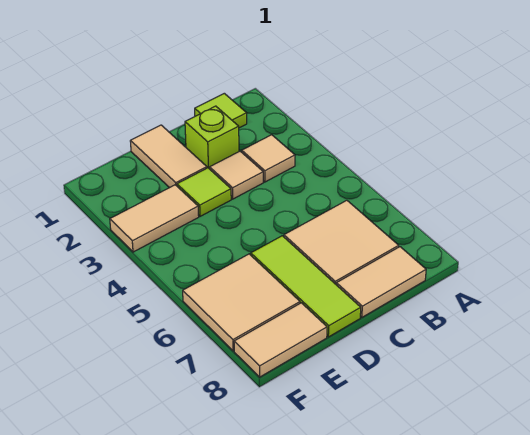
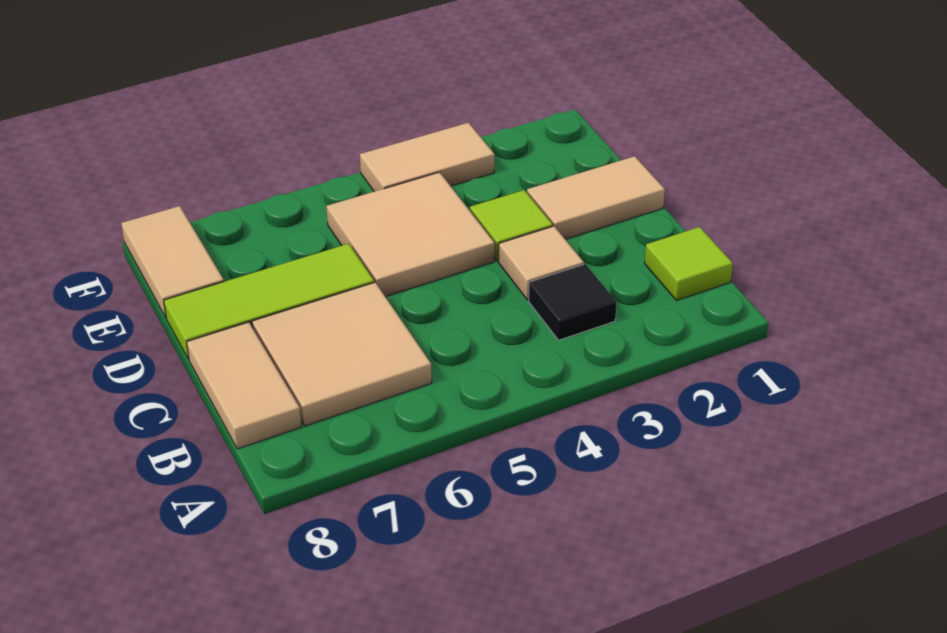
tan 1x1 tile [242,135,295,182] -> black 1x1 tile [529,264,617,340]
lime 1x1 brick [185,106,239,169] -> none
tan 1x2 tile [110,185,199,252] -> tan 1x2 tile turned to [360,123,495,192]
tan 2x2 tile [183,254,300,351] -> tan 2x2 tile moved to [326,172,495,297]

